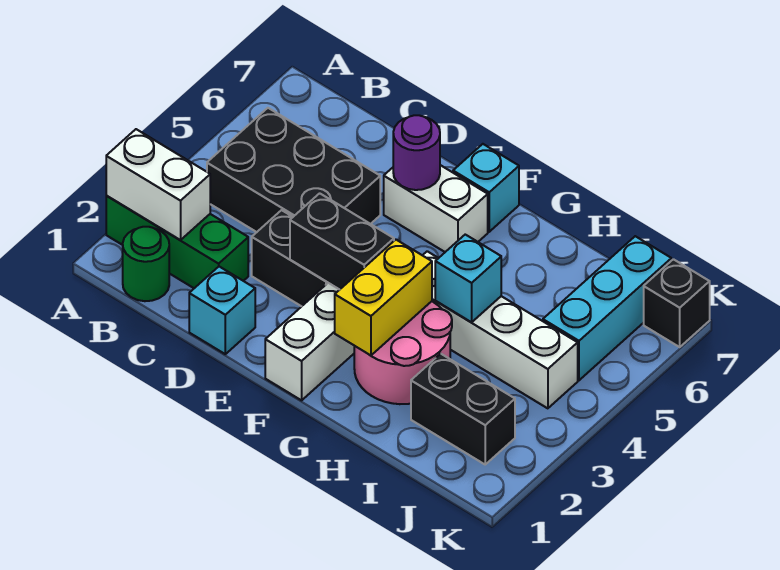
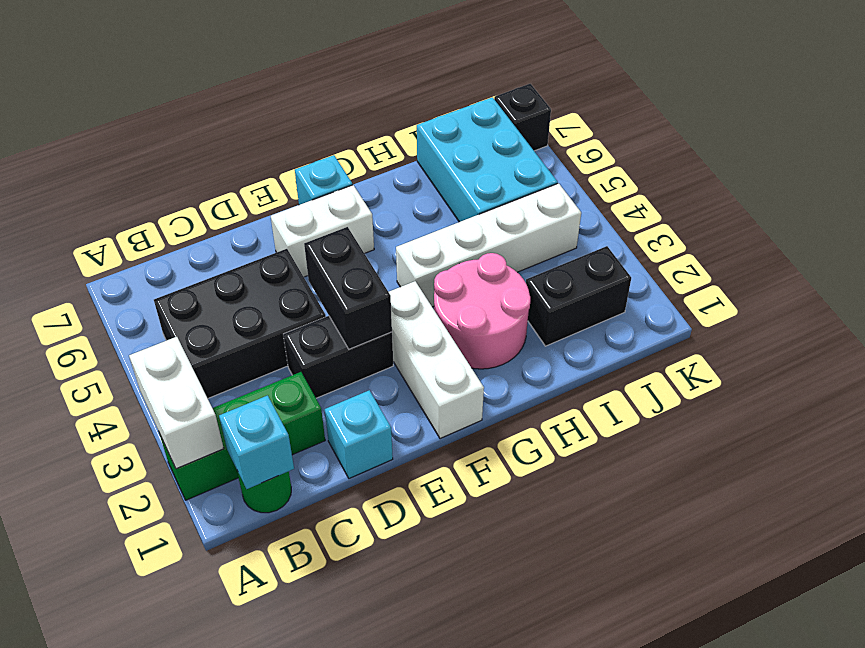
white 1x2 brick [106,129,210,240] -> white 1x2 brick turned to [129,337,224,469]
black 1x2 brick [290,193,394,290] -> black 1x2 brick turned to [304,227,392,349]
purple 1x1 round brick [393,115,440,190] -> none
yellow 1x2 brick [335,240,432,356] -> none
cyan 1x1 brick [435,235,501,322] -> cyan 1x1 brick moved to [219,395,294,489]
cyan 1x3 brick [543,236,671,380] -> cyan 2x3 brick [417,97,558,222]

